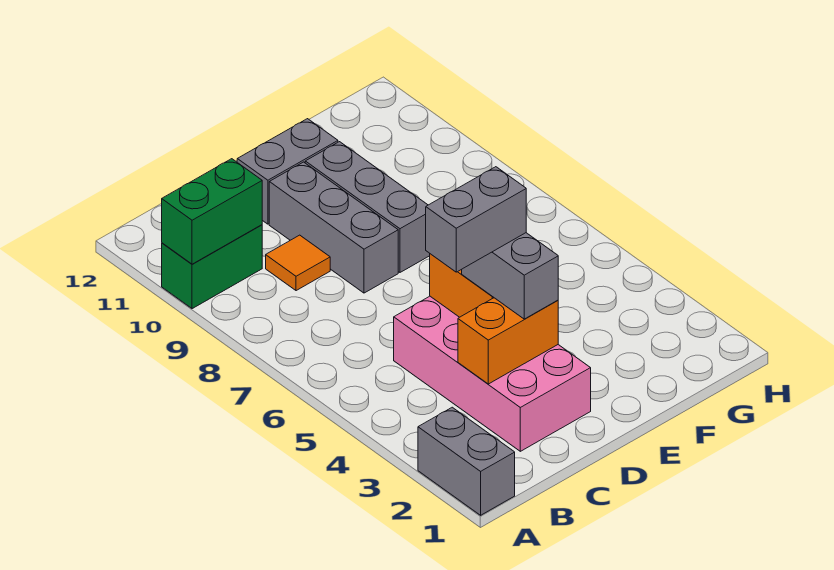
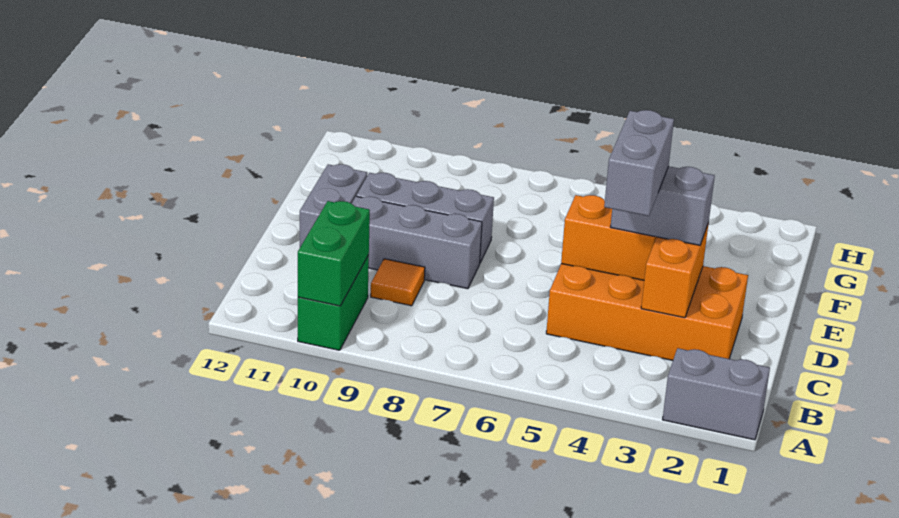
pink 2x4 brick [394,296,591,451] -> orange 2x4 brick [546,264,748,360]

